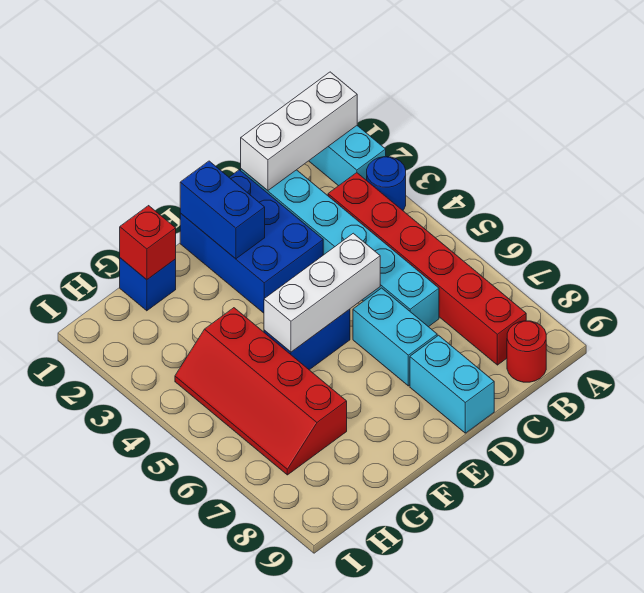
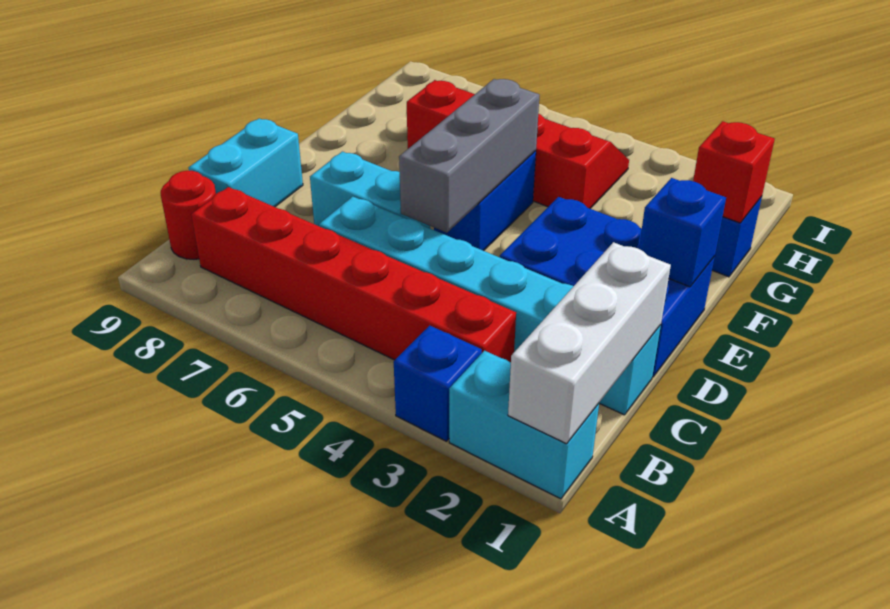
blue 1x1 round brick [367,157,406,210] -> blue 1x1 brick [394,326,482,441]
white 1x3 brick [264,233,380,352] -> grey 1x3 brick [399,79,539,233]
cyan 1x2 brick [410,335,494,433] -> cyan 1x2 brick turned to [189,118,303,207]
blue 1x2 brick [180,161,265,259] -> blue 1x1 brick [639,178,726,287]

